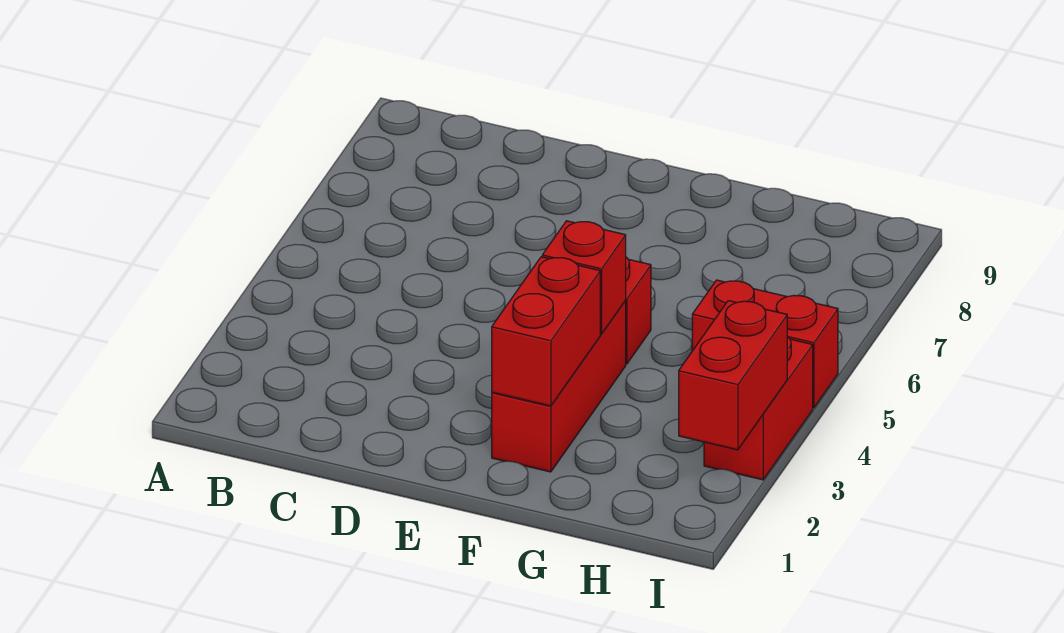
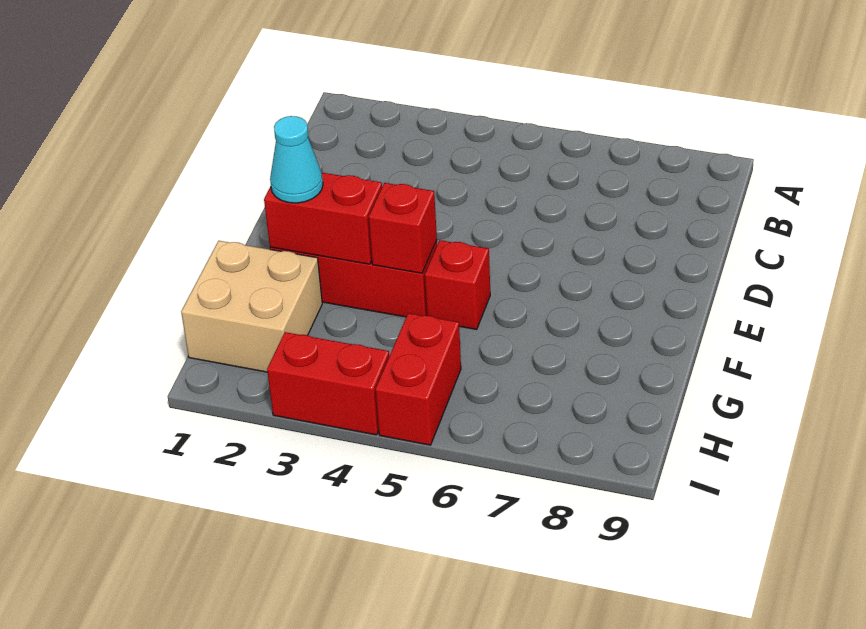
none -> cyan 1x1 cone [270,116,323,203]
none -> tan 2x2 brick [181,241,322,372]
red 1x2 brick [679,301,787,450] -> none

